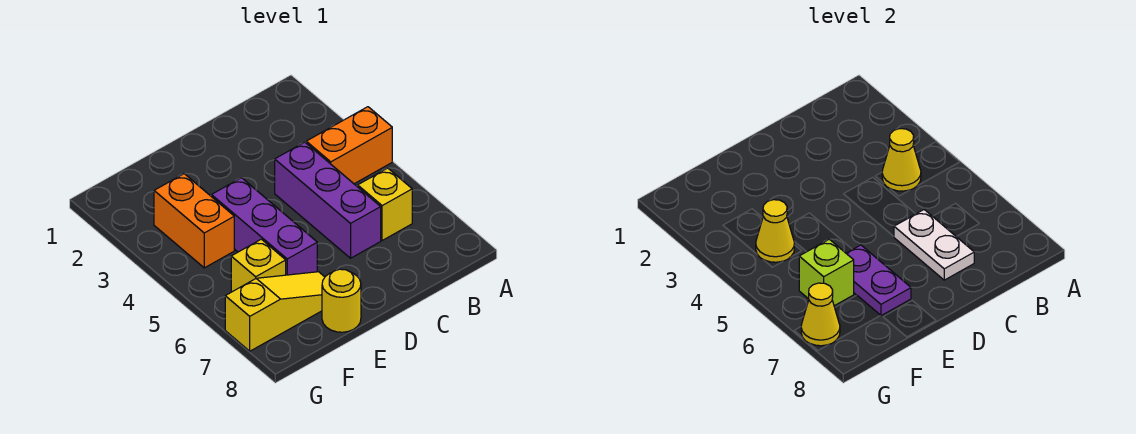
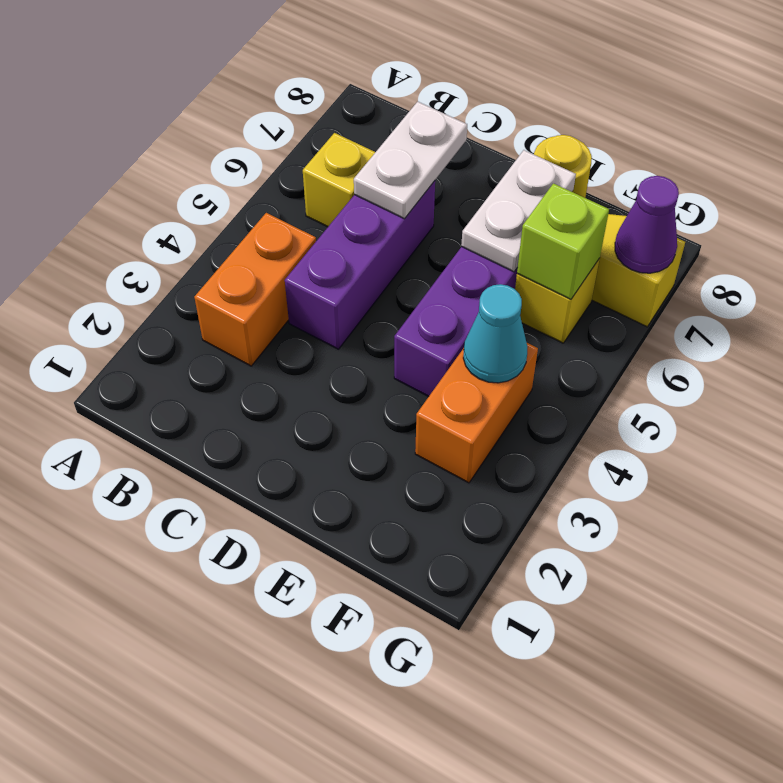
orange 1x2 brick [306,107,392,184] -> orange 1x2 brick turned to [194,213,316,366]
yellow 1x1 cone [882,129,921,191] -> none
purple 1x2 plate [846,245,911,316] -> white 1x2 plate [461,150,576,272]
yellow 1x1 cone [756,200,794,262] -> cyan 1x1 cone [463,284,528,383]
yellow 1x1 cone [801,283,840,346] -> purple 1x1 cone [615,176,679,273]

